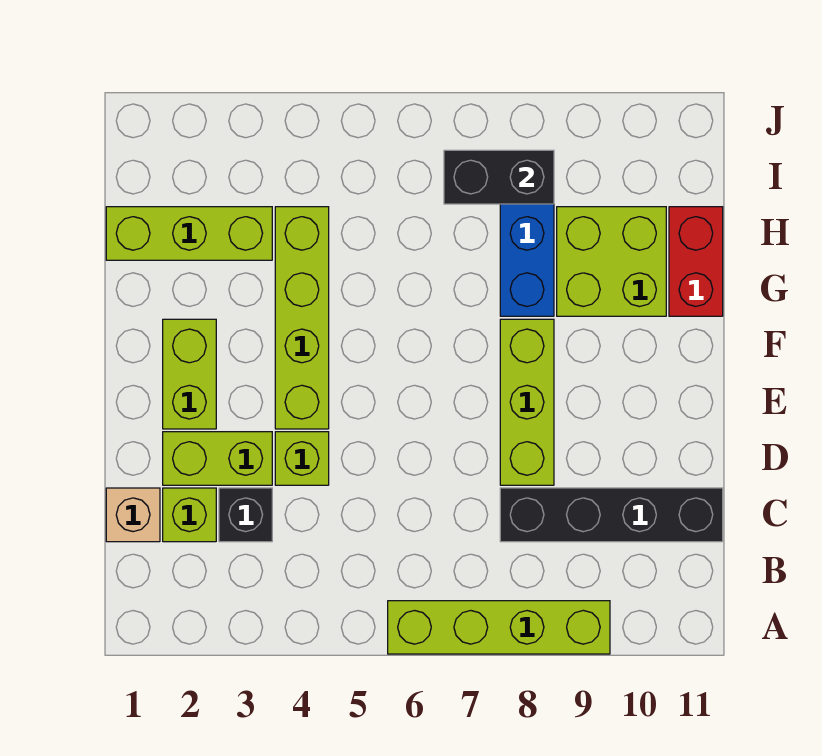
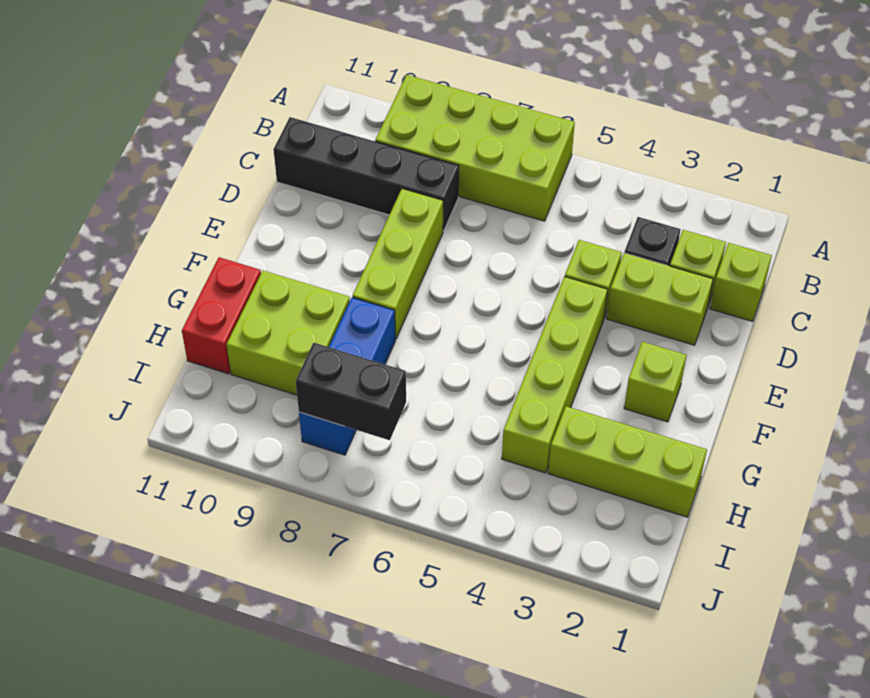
lime 1x4 brick [388,601,610,654] -> lime 2x4 brick [375,75,575,221]
tan 1x1 brick [106,488,160,542] -> lime 1x1 brick [710,243,772,321]
lime 1x2 brick [163,319,216,429] -> lime 1x1 brick [624,342,687,422]

